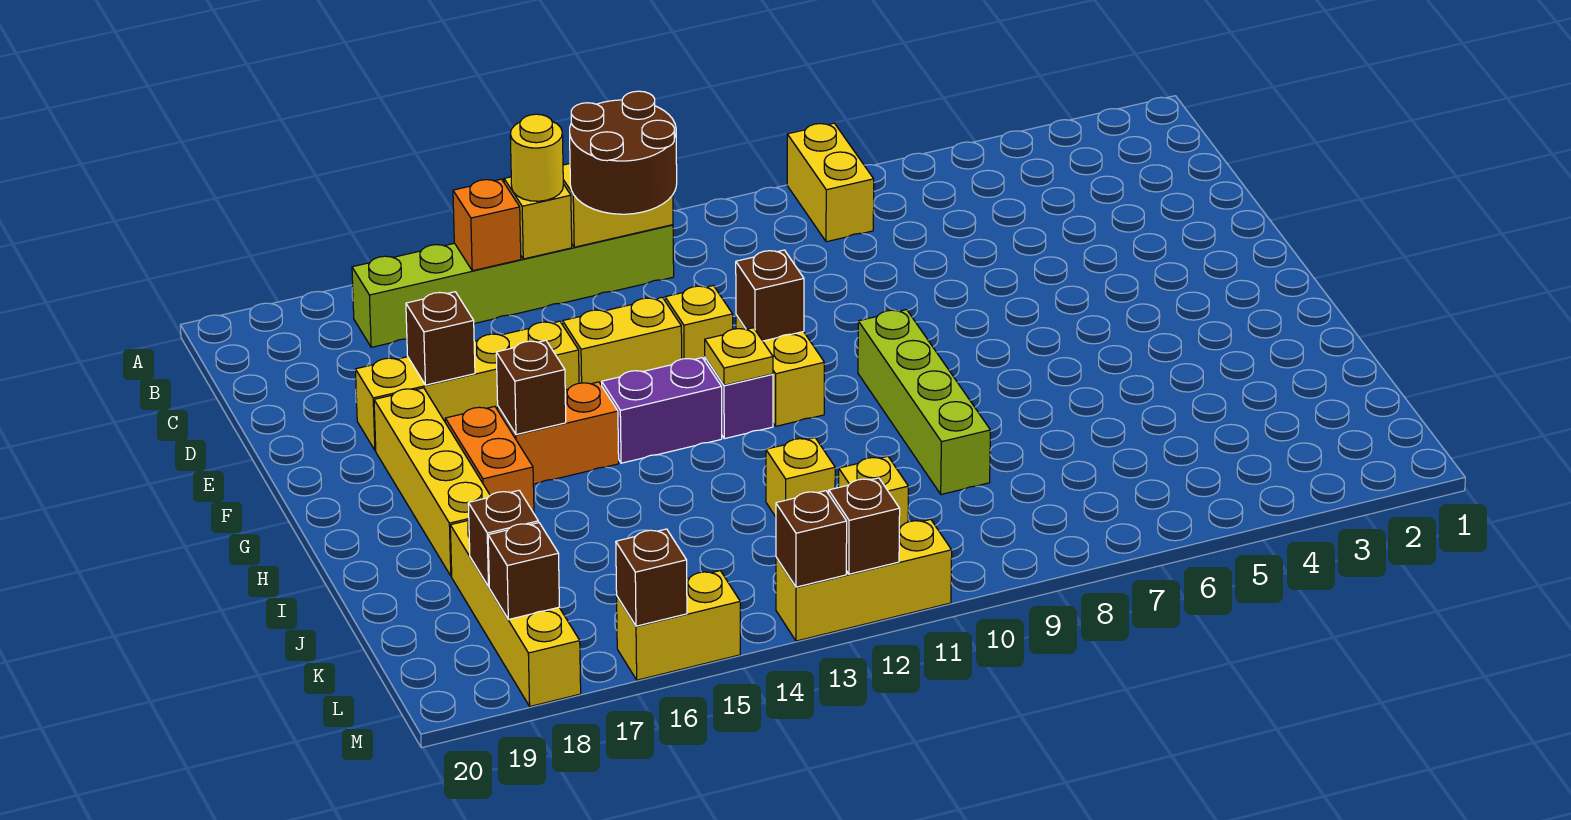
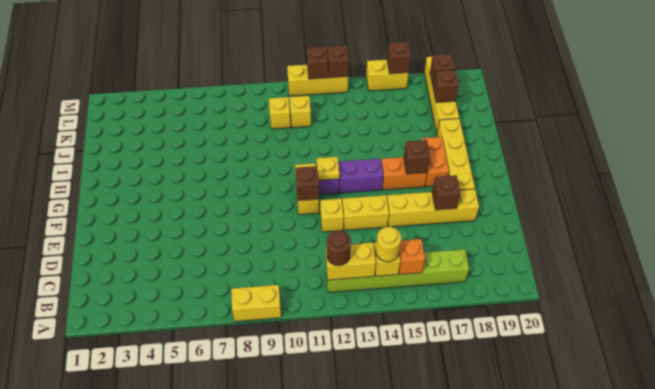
yellow 1x2 brick [787,123,874,242] -> yellow 1x2 brick turned to [232,285,281,321]
brown 2x2 round brick [570,91,677,214] -> brown 1x1 round brick [327,230,351,266]
lime 1x4 brick [858,310,990,494] -> none
yellow 1x1 brick [766,438,835,517] -> yellow 1x1 brick moved to [269,97,291,129]

